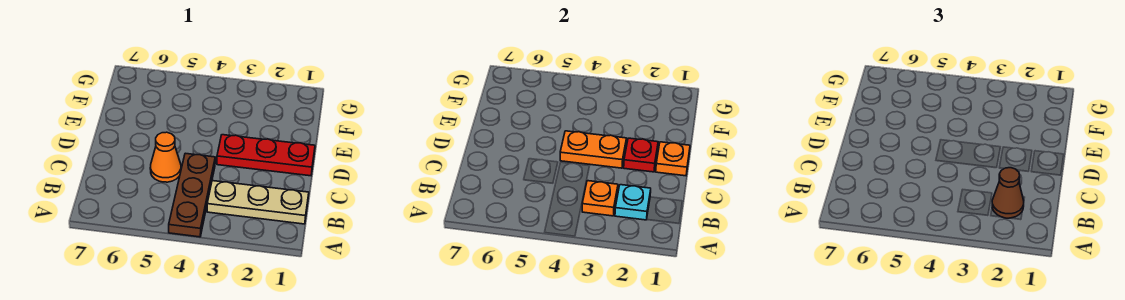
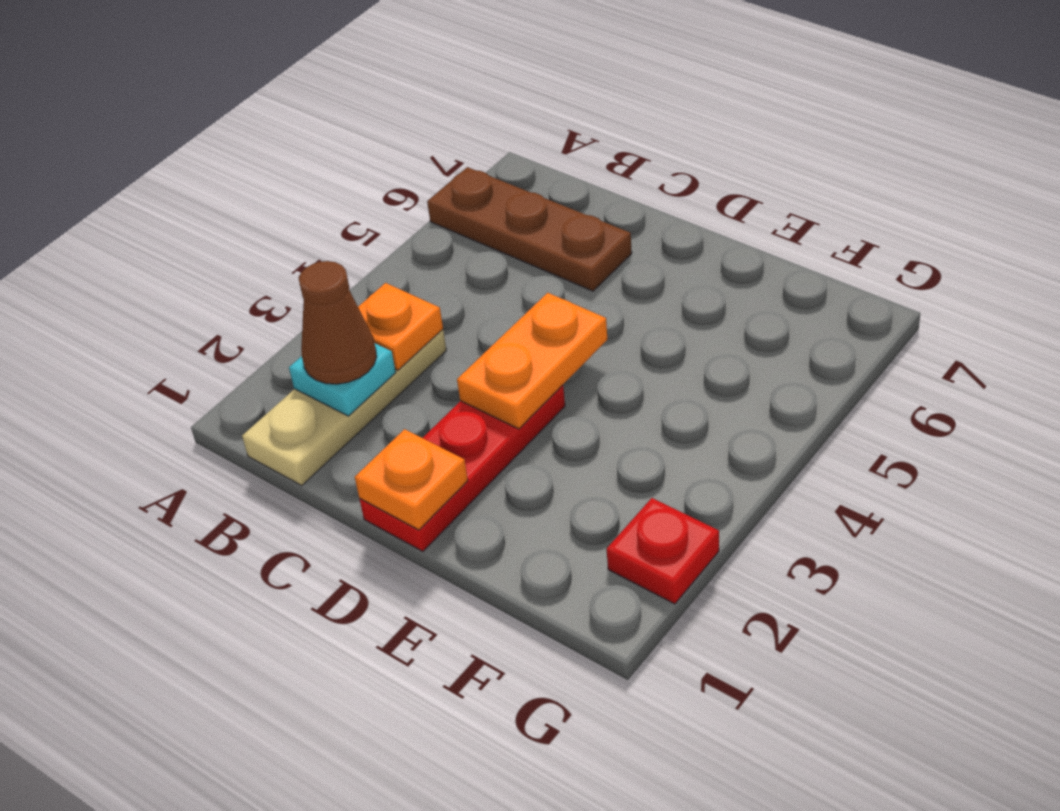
brown 1x3 plate [169,153,215,237] -> brown 1x3 plate moved to [427,167,632,291]
orange 1x1 cone [150,132,181,182] -> none
red 1x1 plate [624,138,658,172] -> red 1x1 plate moved to [607,498,719,604]

